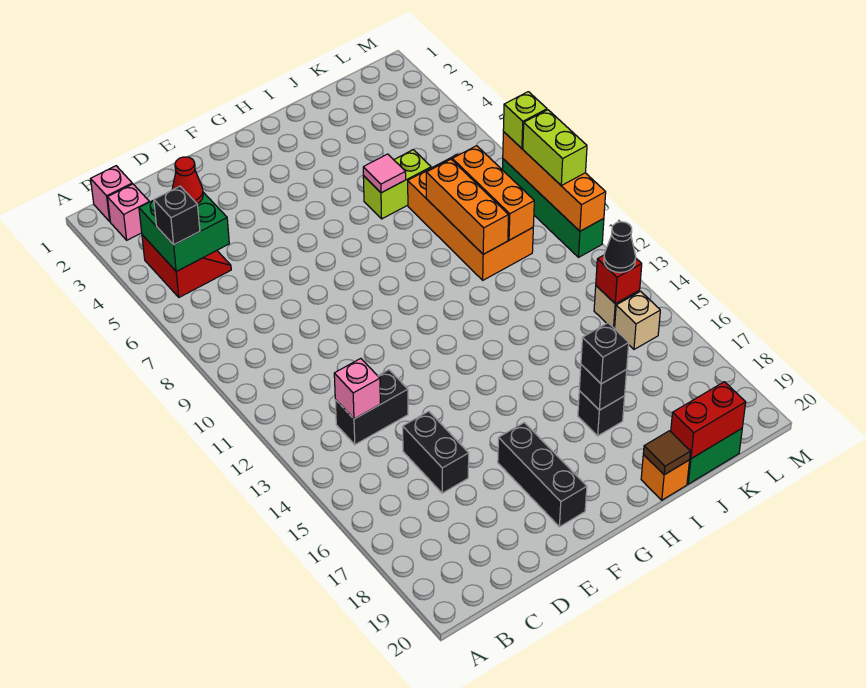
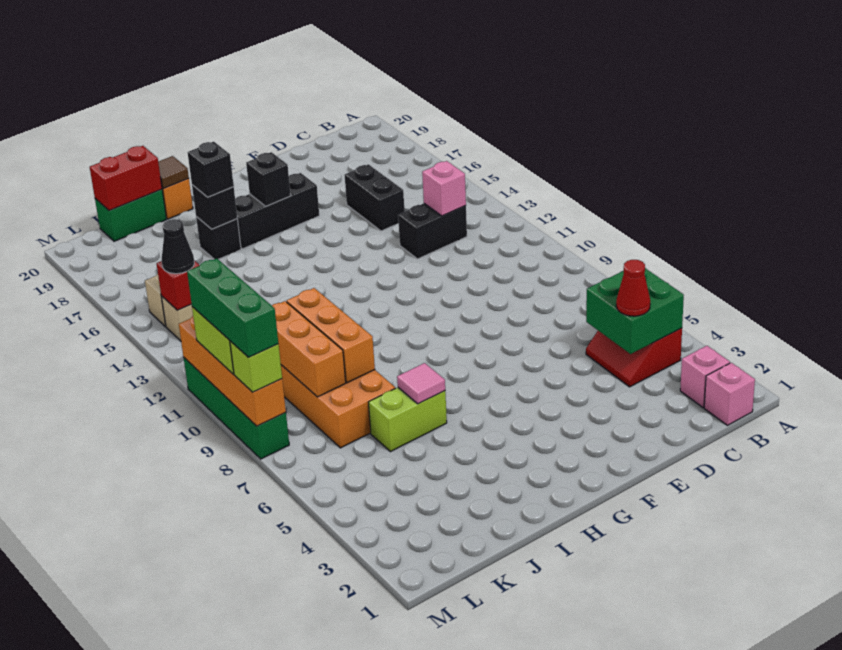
black 1x1 brick [154,186,200,245] -> black 1x1 brick moved to [246,152,291,206]
black 1x3 brick [498,423,587,527] -> black 1x3 brick turned to [235,173,319,249]
none -> green 1x3 brick [187,258,278,357]

